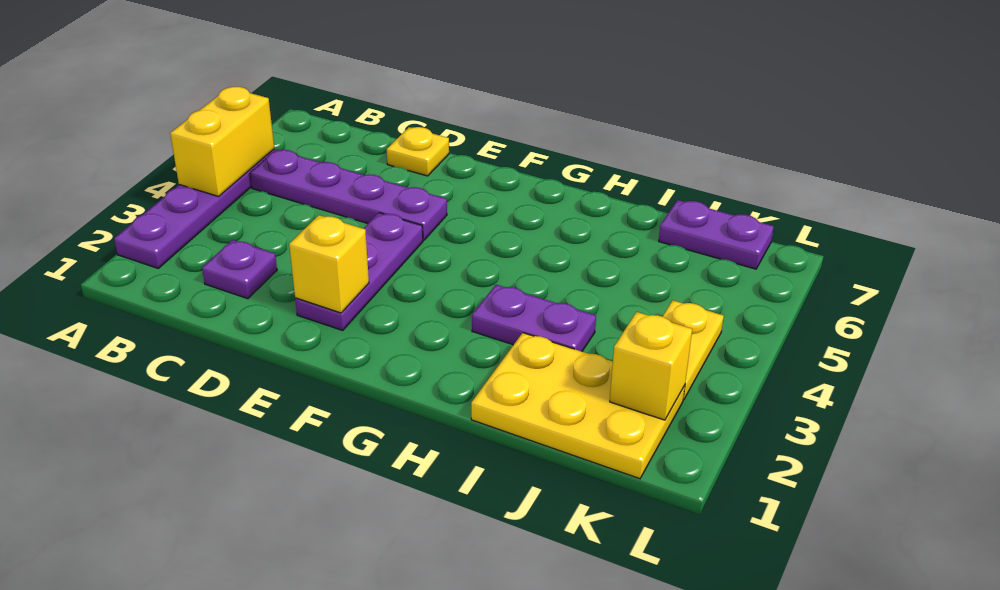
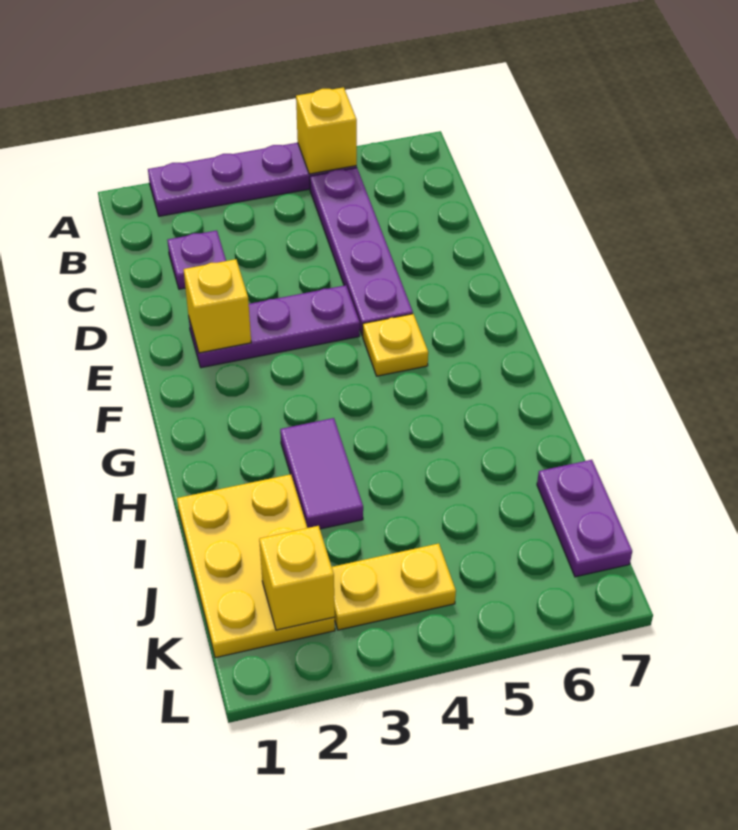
yellow 1x2 brick [170,87,274,196] -> yellow 1x1 brick [296,87,357,174]
yellow 1x1 plate [387,127,449,176] -> yellow 1x1 plate moved to [363,314,428,376]
purple 1x2 plate [472,285,596,352] -> purple 1x2 tile [280,418,363,529]

